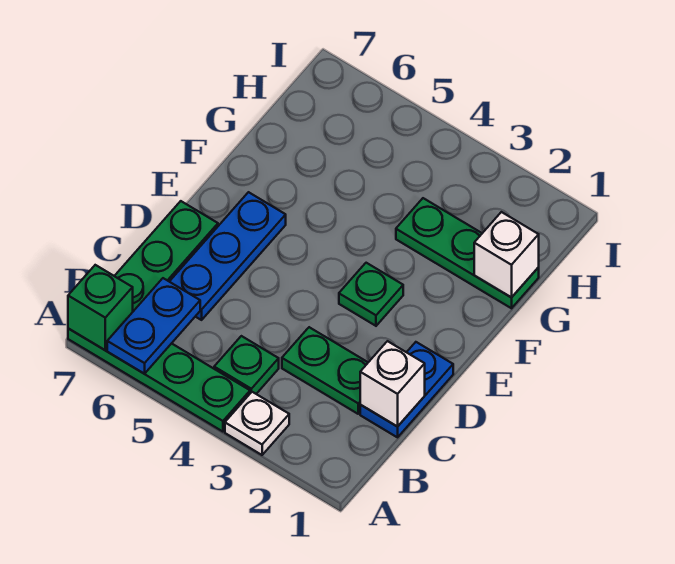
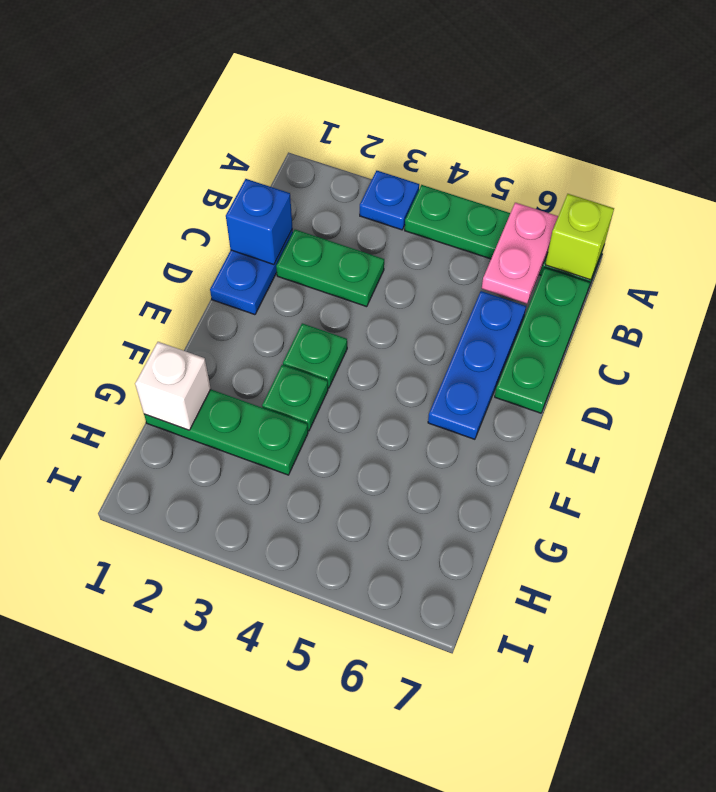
white 1x1 plate [225,392,289,455] -> blue 1x1 plate [360,171,419,230]
blue 1x2 plate [107,278,200,374] -> pink 1x2 plate [482,203,558,304]
green 1x1 brick [68,265,133,350] -> lime 1x1 brick [545,194,614,280]
green 1x1 plate [214,336,279,394] -> green 1x1 plate moved to [262,365,328,431]
white 1x1 brick [360,341,425,427] -> blue 1x1 brick [226,179,293,265]

